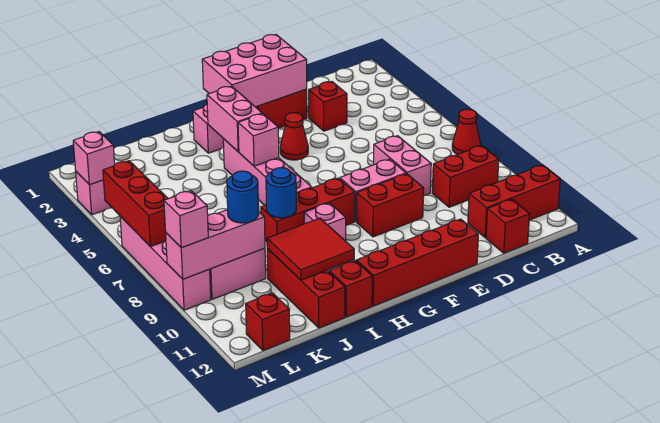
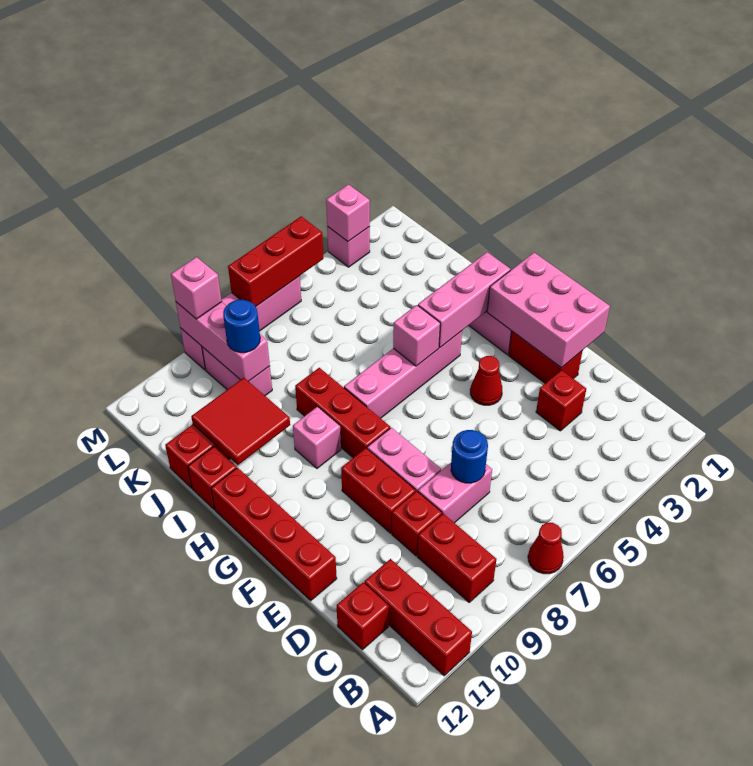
pink 1x2 brick [207,86,262,152] -> pink 1x3 brick [418,252,510,347]
blue 1x1 round brick [266,168,296,218] -> blue 1x1 round brick moved to [451,430,488,483]
red 1x1 brick [246,293,290,351] -> red 1x1 brick moved to [392,491,442,556]

